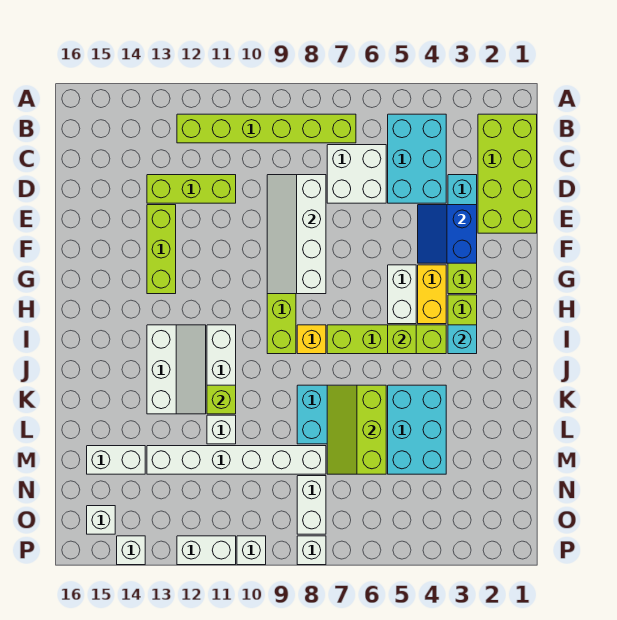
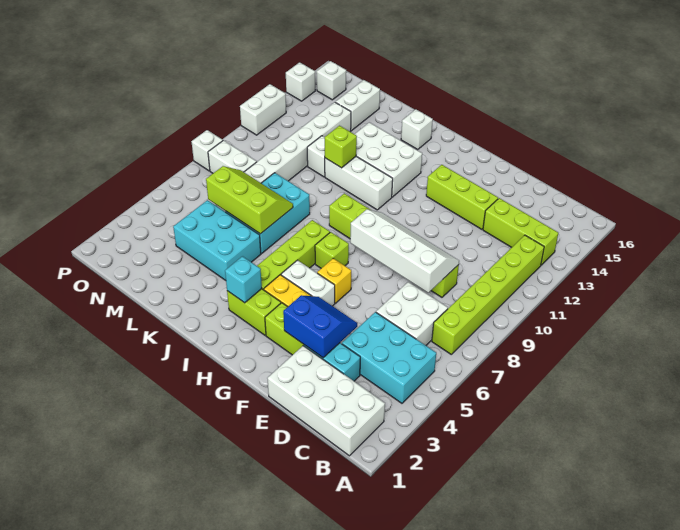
lime 2x4 brick [478,114,537,233] -> white 2x4 brick [267,346,385,456]
lime 1x3 brick [147,175,236,203] -> lime 1x3 brick turned to [483,198,558,265]
lime 1x1 brick [388,325,416,354] -> lime 1x1 brick moved to [315,232,349,268]
yellow 1x1 brick [297,325,326,354] -> yellow 1x1 brick moved to [317,258,351,303]
white 2x3 slope [147,325,206,414] -> white 2x3 brick [355,122,422,197]
white 1x1 brick [237,536,266,565] -> white 1x1 brick moved to [401,109,433,150]

